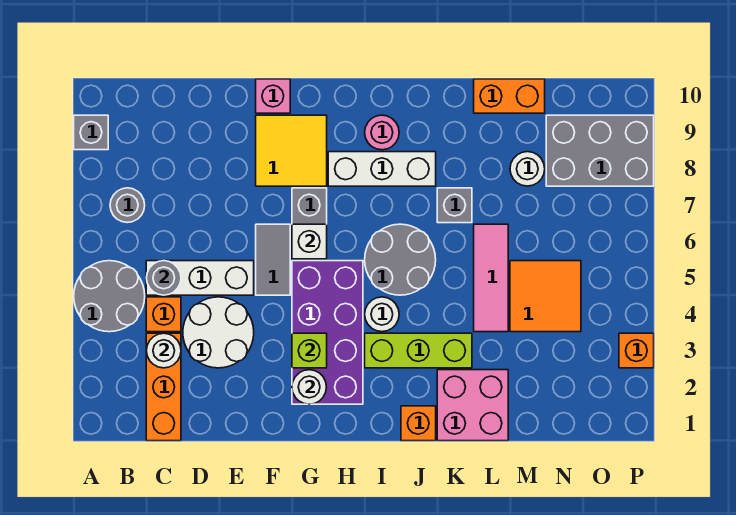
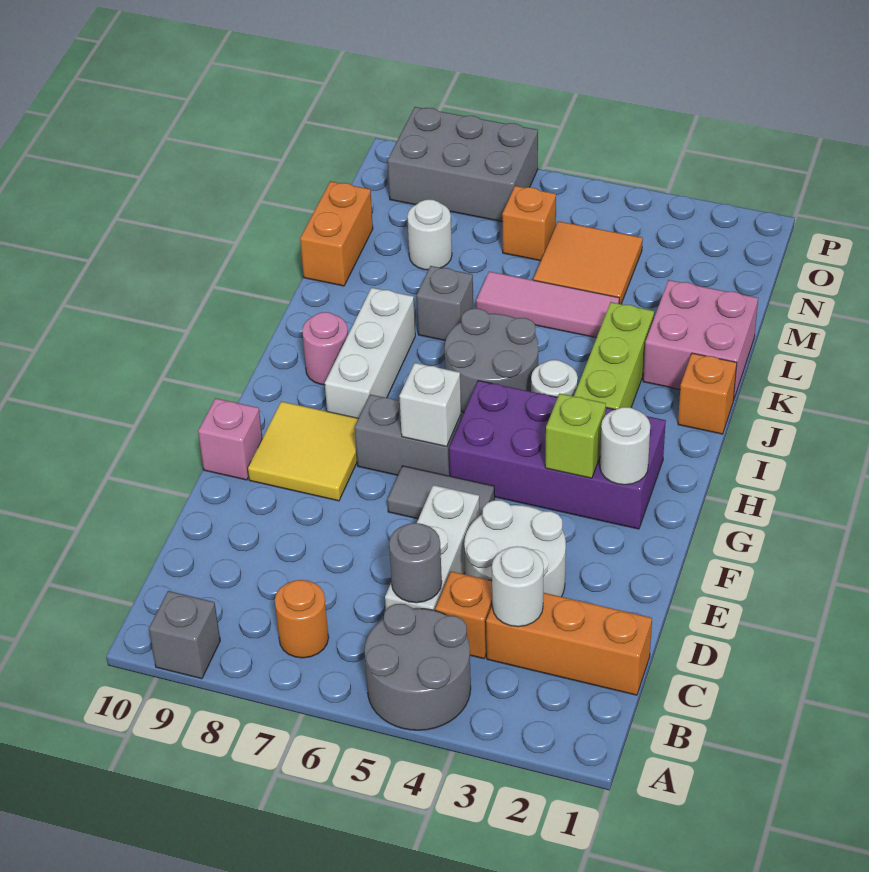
grey 1x1 round brick [110,188,145,223] -> orange 1x1 round brick [275,580,329,658]
grey 2x3 brick [546,115,654,186] -> grey 2x3 brick turned to [388,107,538,222]
orange 1x1 brick [619,333,654,368] -> orange 1x1 brick moved to [502,186,556,261]

